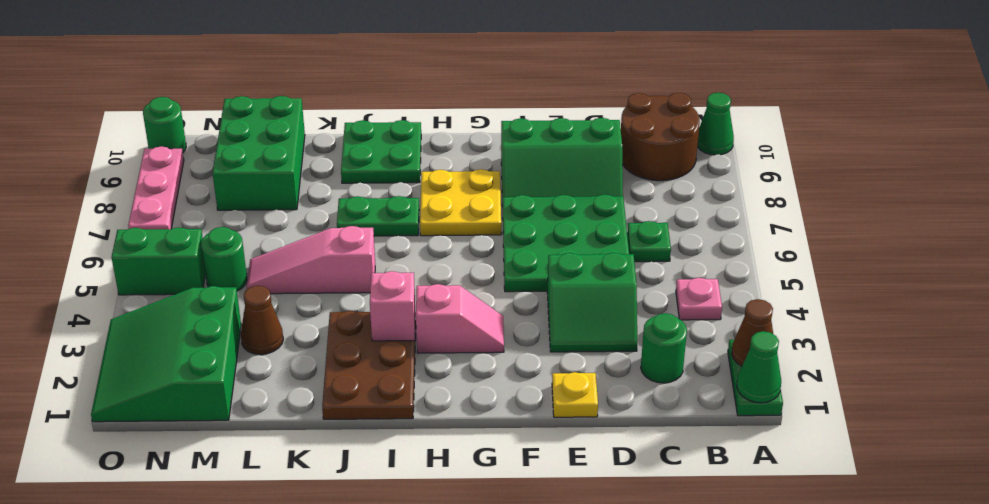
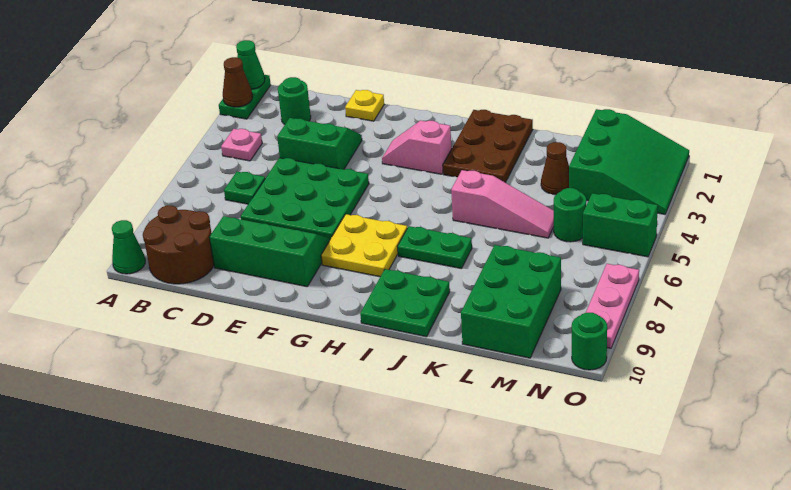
pink 1x1 brick [370,271,415,341] -> none

